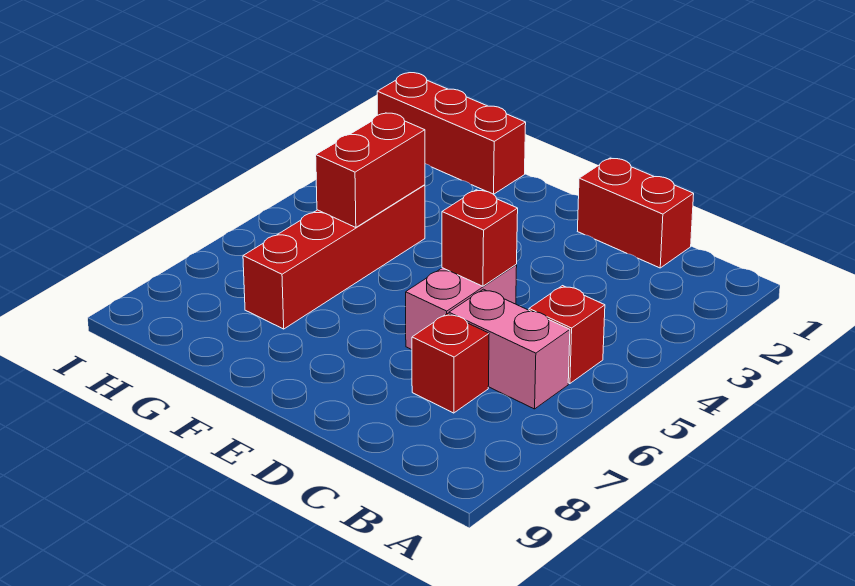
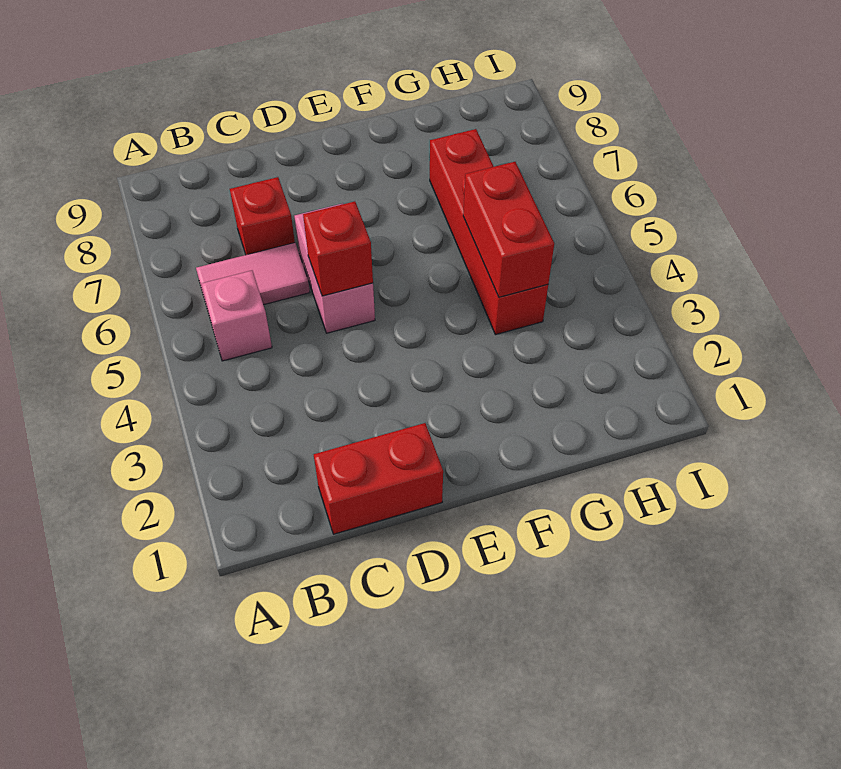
red 1x1 brick [529,286,605,384] -> pink 1x1 brick [201,271,272,361]
pink 1x2 brick [449,289,570,409] -> pink 1x2 tile [196,243,310,306]
red 1x3 brick [377,73,526,194] -> none

